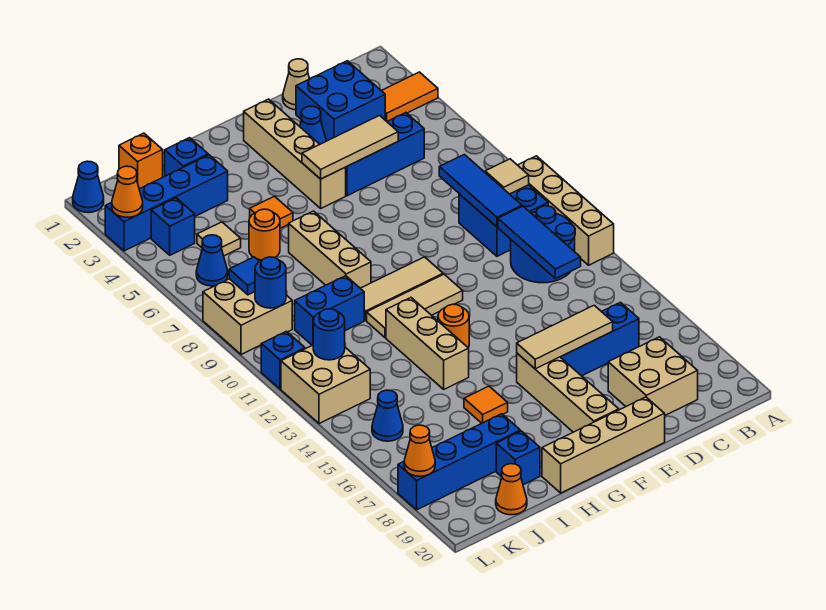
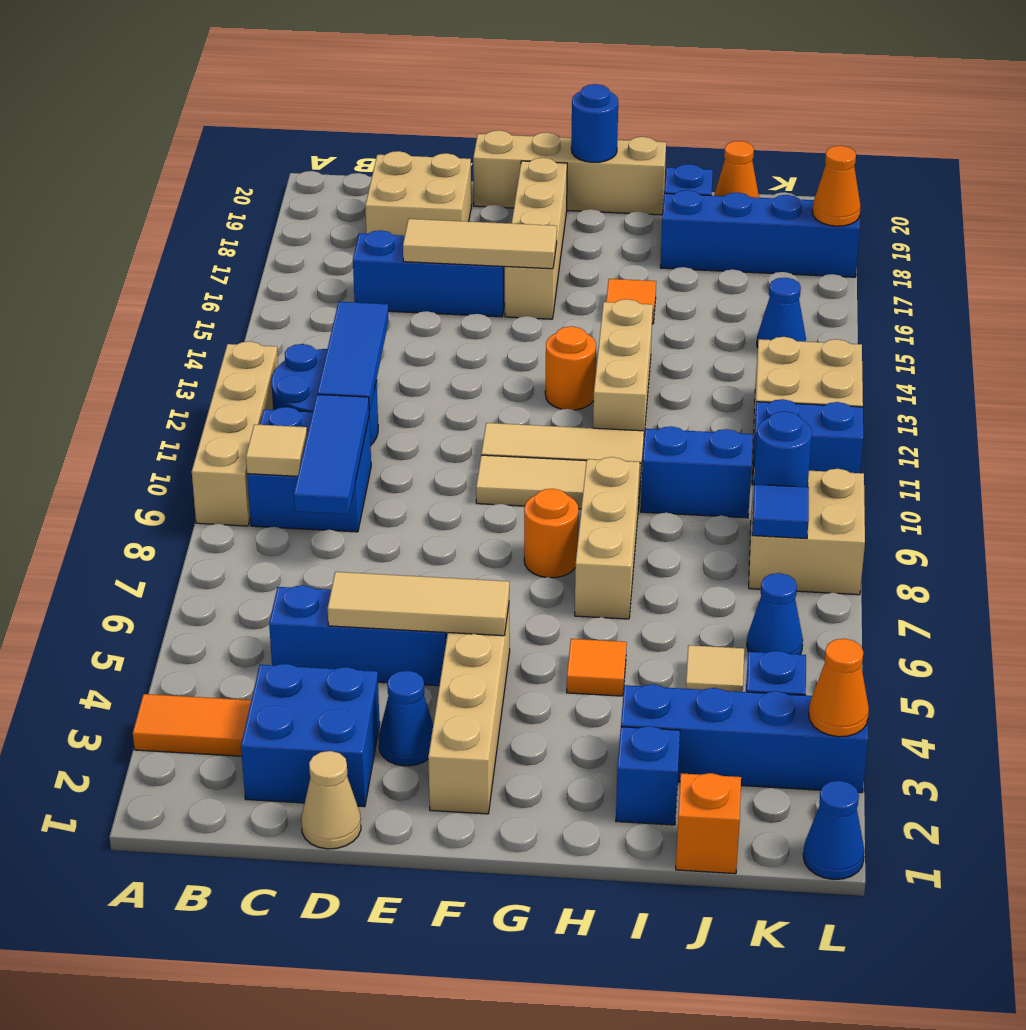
orange 1x1 round brick [249,209,280,260] -> orange 1x1 round brick moved to [524,489,579,578]
blue 1x1 round brick [313,309,345,360] -> blue 1x1 round brick moved to [571,84,618,162]
blue 1x1 brick [261,331,305,389] -> blue 1x2 brick [752,399,863,484]

